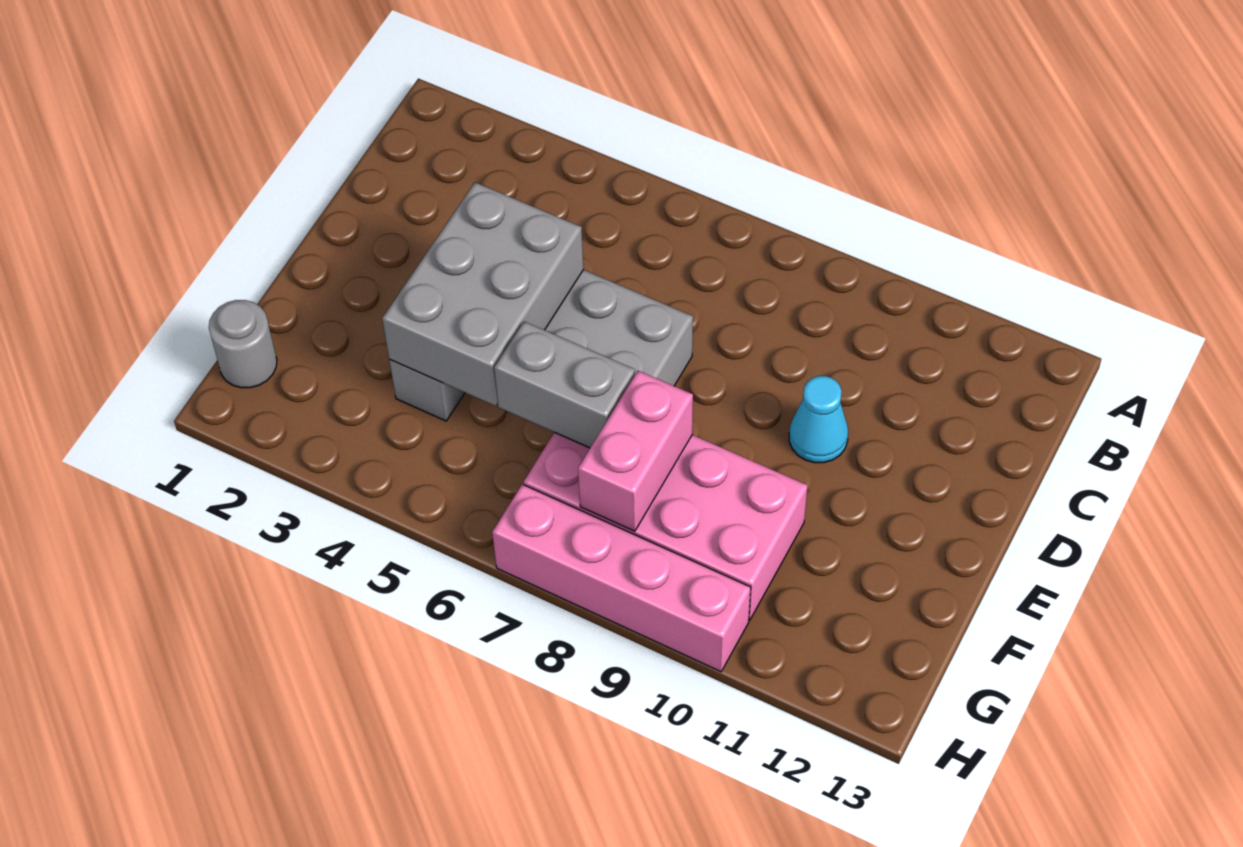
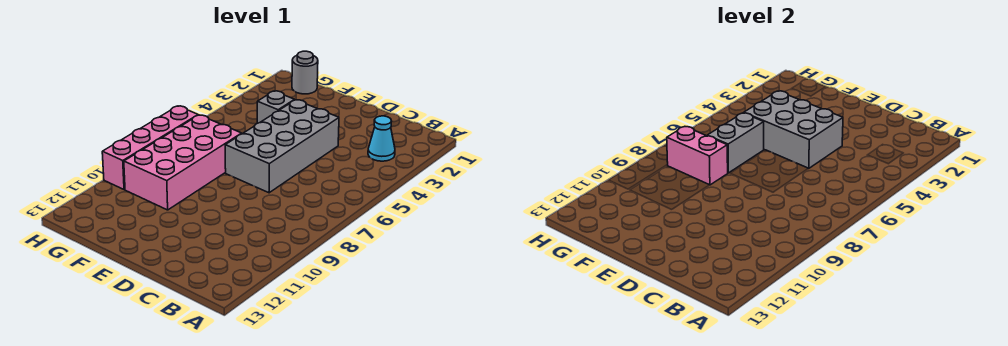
cyan 1x1 cone [789,376,848,463] -> cyan 1x1 cone moved to [368,116,395,161]

